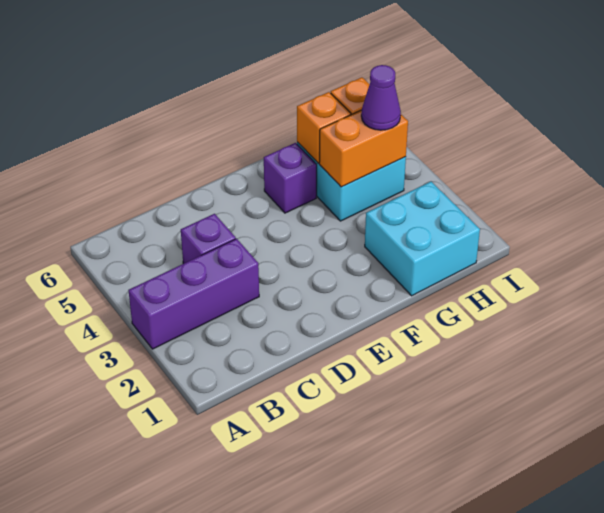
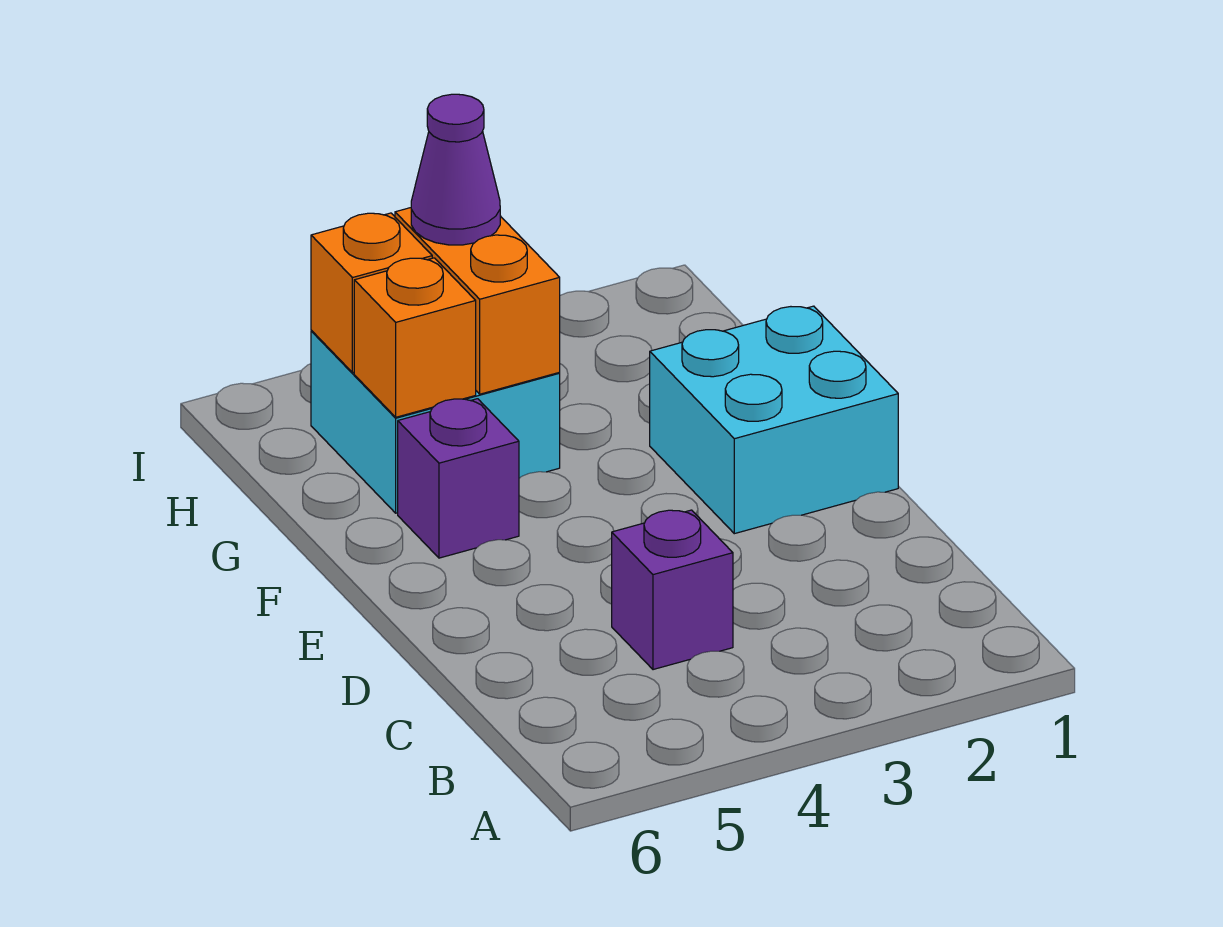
purple 1x3 brick [128,239,259,349] -> none
cyan 2x2 brick [365,182,480,296] -> cyan 2x2 brick moved to [650,306,898,534]

